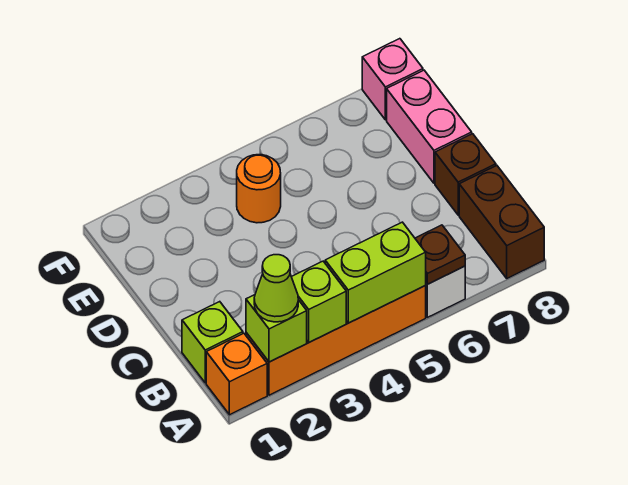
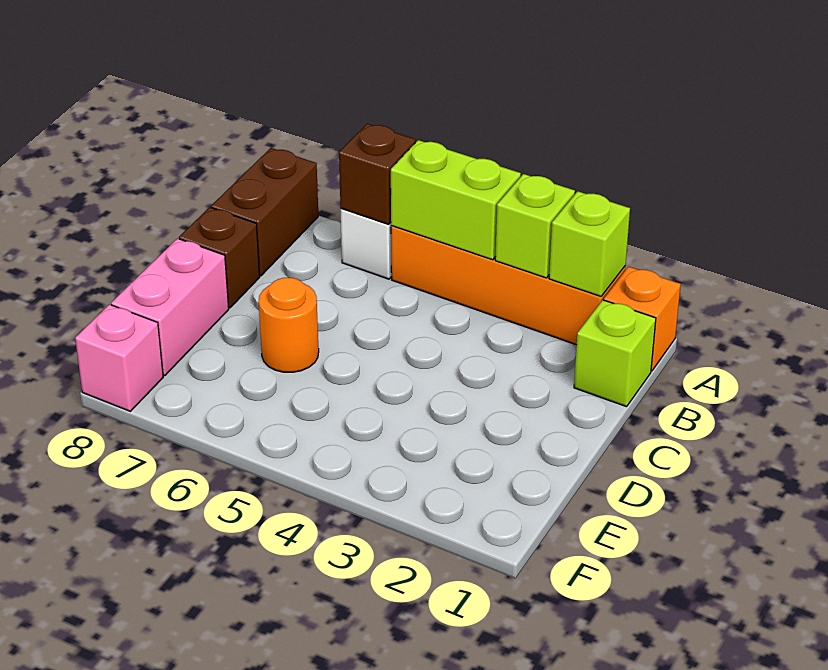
lime 1x1 cone [254,255,298,322] -> none
brown 1x1 plate [415,225,465,284] -> brown 1x1 brick [339,124,416,224]
orange 1x1 round brick [237,155,281,223] -> orange 1x1 round brick moved to [259,278,319,372]

